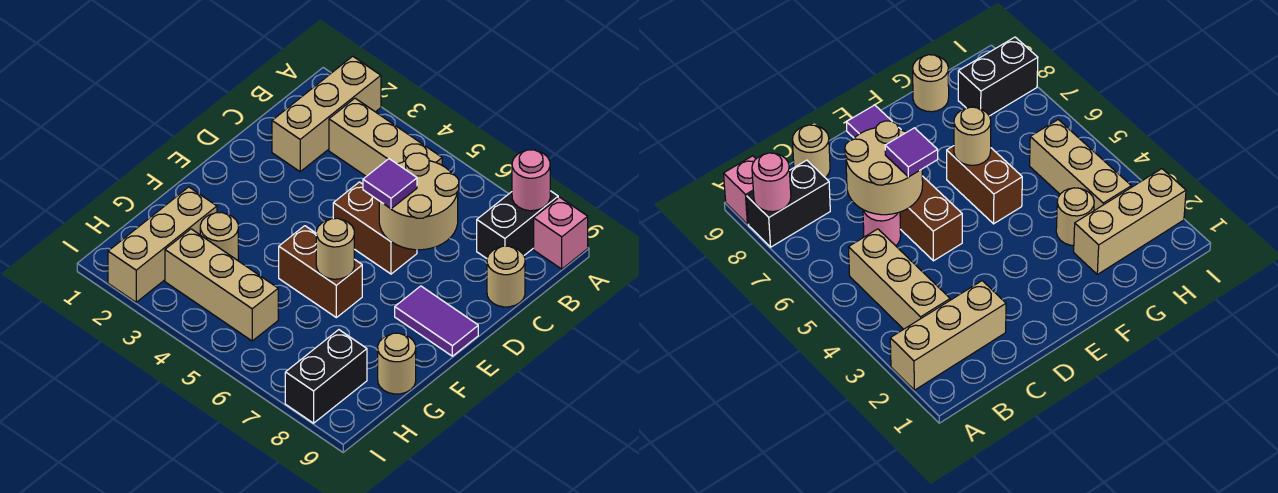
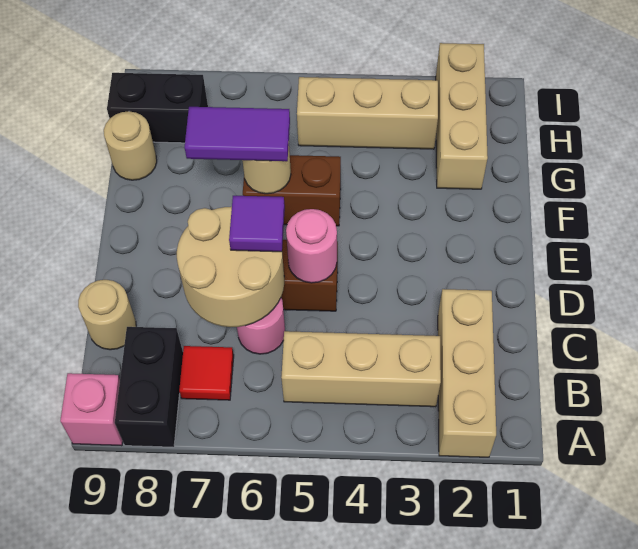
pink 1x1 round brick [512,150,550,211] -> pink 1x1 round brick moved to [286,209,337,283]
none -> red 1x1 tile [179,346,234,400]
purple 1x2 tile [395,286,478,356] -> purple 1x2 tile moved to [185,107,290,161]
tan 1x1 round brick [200,212,238,260] -> none
black 1x2 brick [285,330,367,423] -> black 1x2 brick turned to [107,73,208,143]

